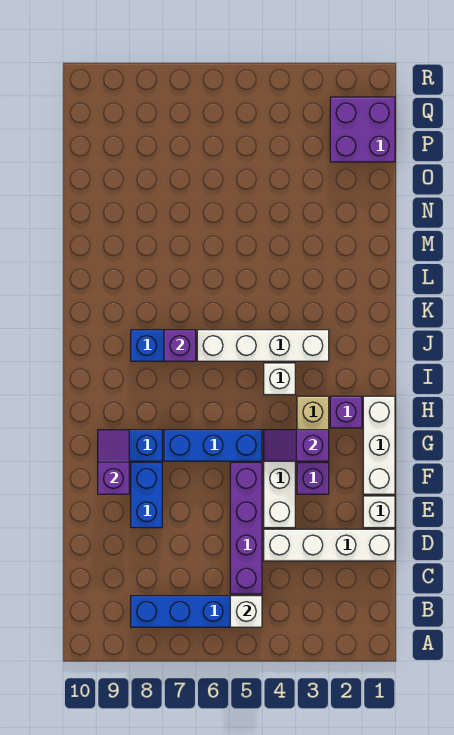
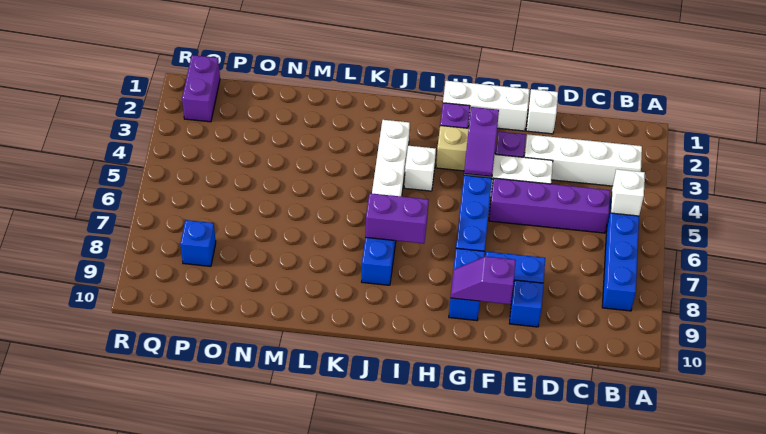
white 1x4 brick [264,529,395,561] -> white 1x4 brick turned to [524,134,642,186]
none -> blue 1x1 brick [509,280,543,327]
purple 1x1 brick [164,330,196,361] -> purple 1x2 brick [365,193,429,244]
purple 2x2 brick [330,97,395,162] -> purple 1x2 brick [182,55,220,122]
none -> blue 1x1 brick [180,220,216,266]

